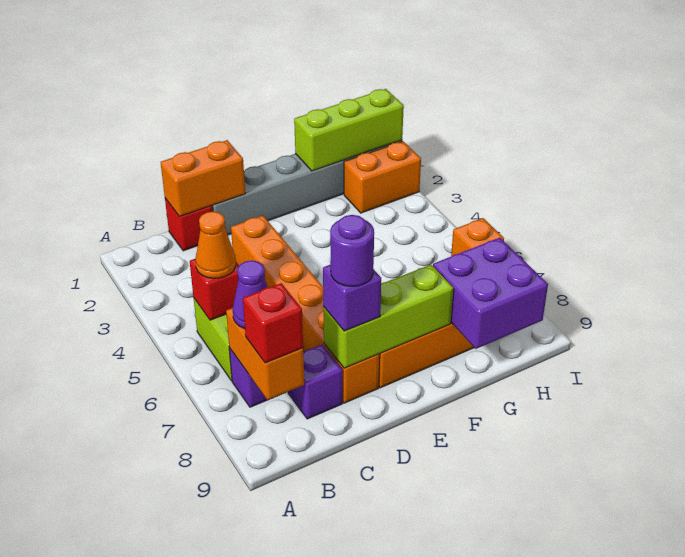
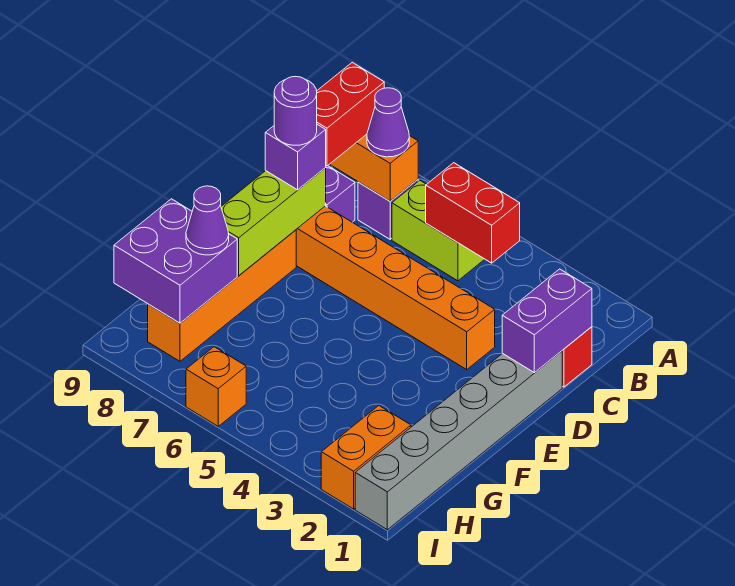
red 1x1 brick [190,259,239,320] -> red 1x2 brick [426,163,520,263]
orange 1x1 cone [196,212,236,278] -> none
red 1x1 brick [243,283,303,363] -> red 1x2 brick [317,62,384,166]
orange 1x2 brick [161,140,245,217] -> purple 1x2 brick [502,269,592,373]
lime 1x3 brick [294,89,404,171] -> none
none -> purple 1x1 cone [186,186,229,255]

